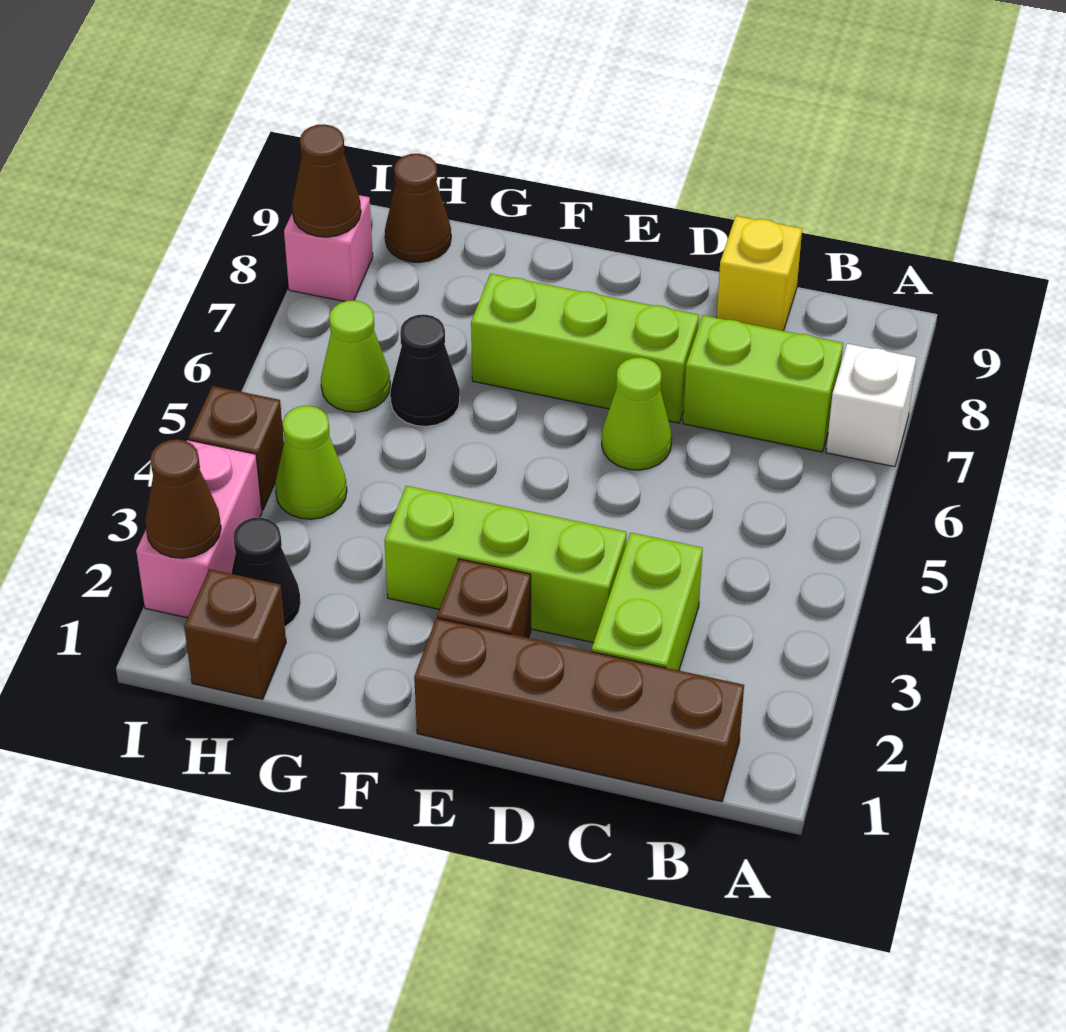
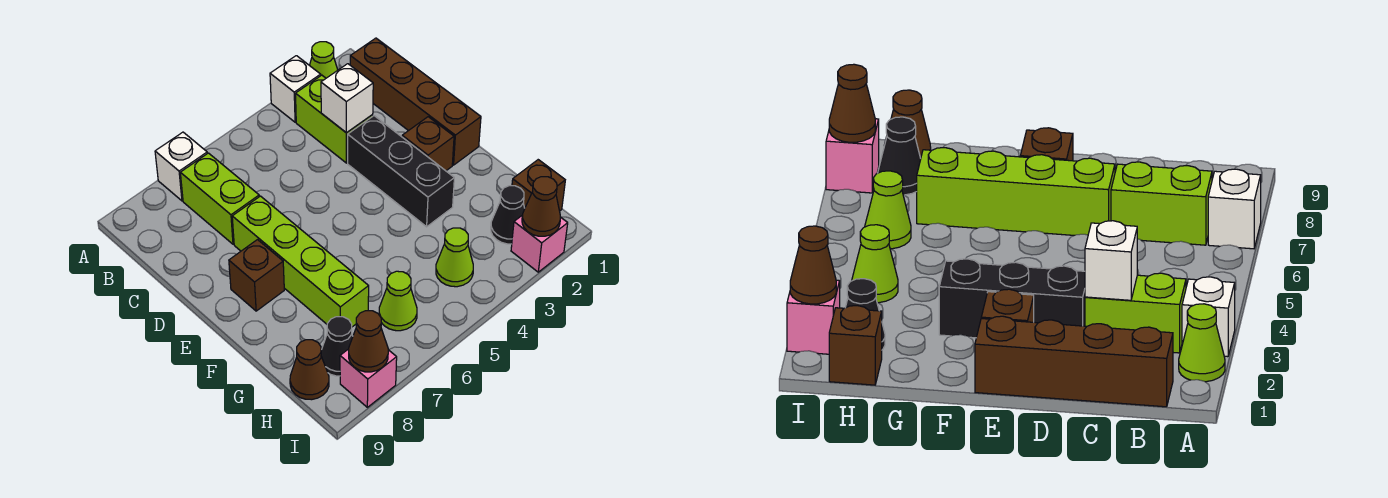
none -> white 1x1 brick [270,56,321,122]
lime 1x2 brick [592,533,703,670] -> lime 1x2 brick turned to [296,75,373,163]
none -> white 1x1 brick [321,64,373,133]
yellow 1x1 brick [717,216,802,331] -> none
lime 1x3 brick [384,486,627,643] -> black 1x3 brick [348,116,454,227]
lime 1x1 cone [602,357,672,470] -> lime 1x1 cone moved to [310,42,338,78]
lime 1x3 brick [471,274,699,423] -> lime 1x4 brick [232,196,369,327]
black 1x1 cone [390,315,460,426] -> black 1x1 cone moved to [321,317,353,376]
pink 1x2 brick [136,440,262,618] -> pink 1x1 brick [511,216,568,272]
brown 1x1 brick [188,386,284,510] -> brown 1x1 brick moved to [229,240,284,311]

